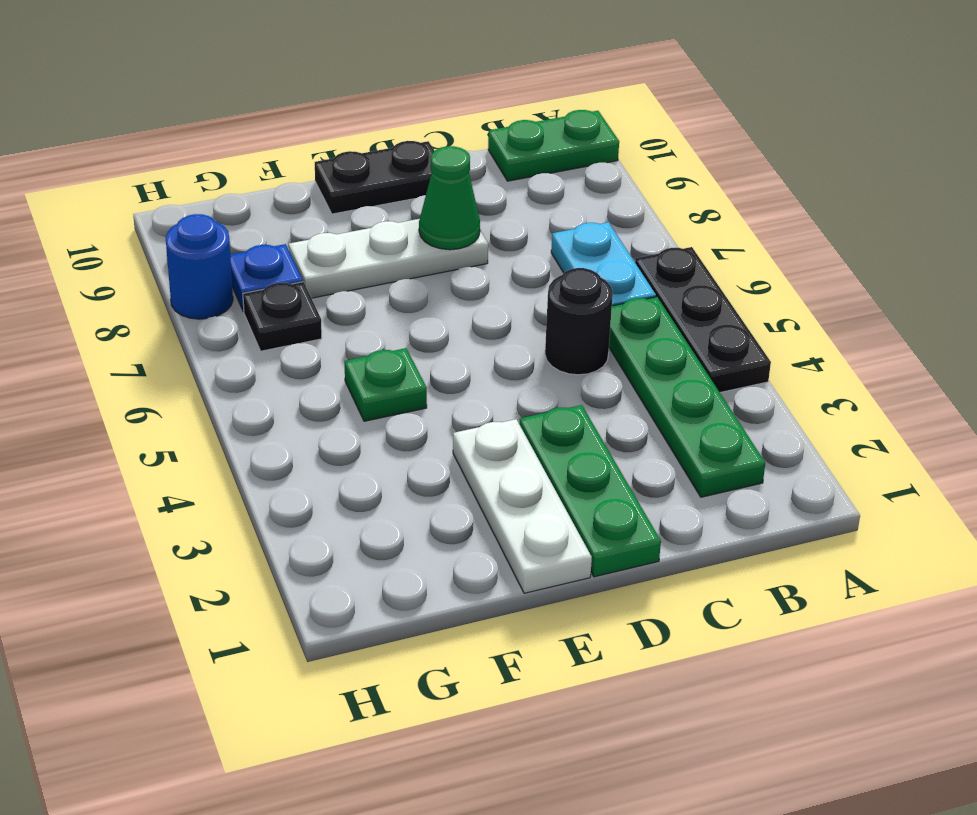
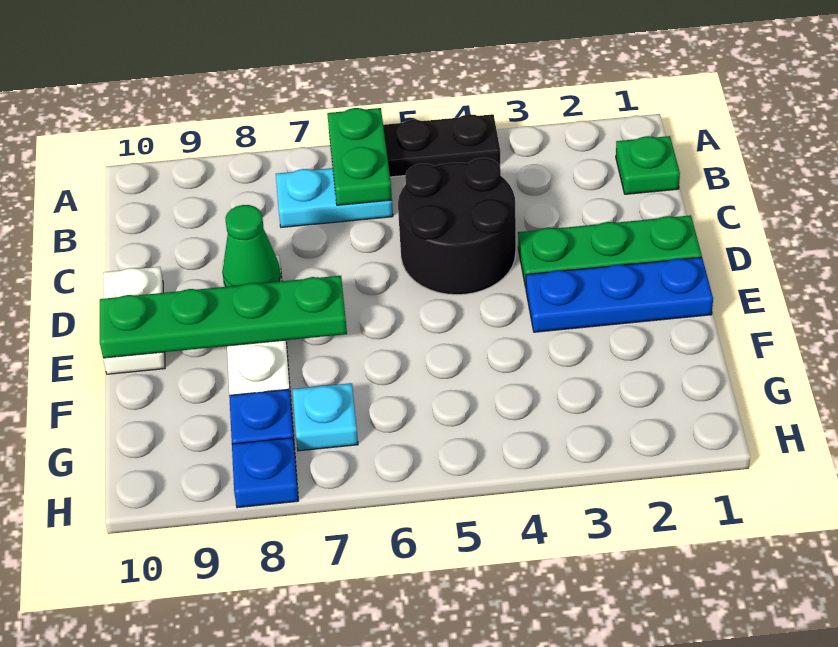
green 1x2 plate [488,110,619,181] -> green 1x2 plate moved to [327,108,392,205]
green 1x4 plate [609,297,765,497] -> green 1x4 plate moved to [100,276,347,358]
black 1x1 round brick [545,268,613,375] -> black 2x2 round brick [398,158,516,295]
black 1x2 plate [315,141,434,214] -> white 1x2 plate [103,267,165,374]
white 1x3 plate [453,419,592,593] -> blue 1x3 plate [526,257,713,332]
green 1x1 plate [345,348,427,421] -> green 1x1 plate moved to [616,136,680,194]
black 1x1 plate [243,282,322,351] -> cyan 1x1 plate [292,383,358,451]
blue 1x1 round brick [166,214,233,319] -> blue 1x1 plate [232,438,298,508]

